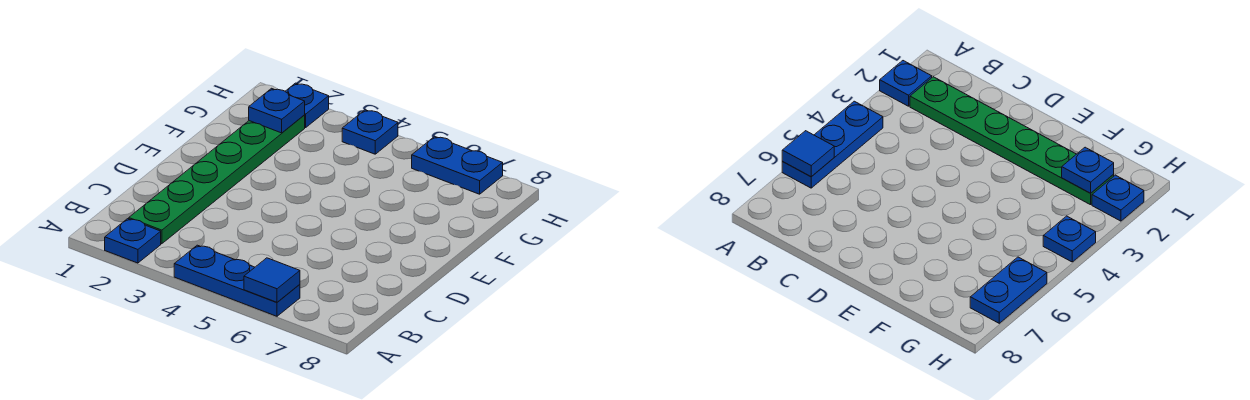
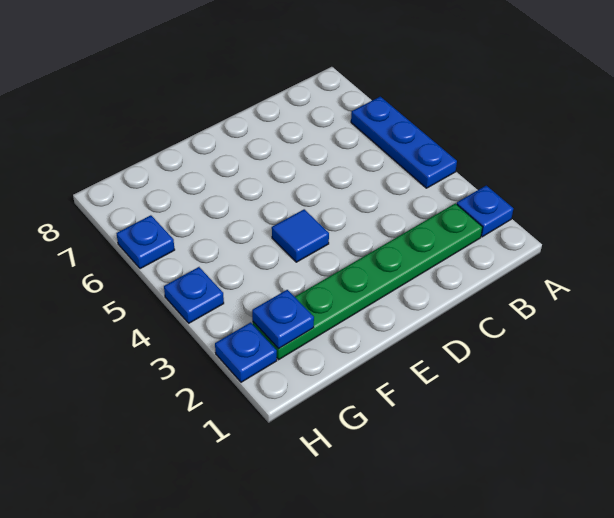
blue 1x1 tile [244,258,300,302] -> blue 1x1 tile moved to [272,209,329,262]
blue 1x2 plate [412,136,503,194] -> blue 1x1 plate [117,215,175,269]

